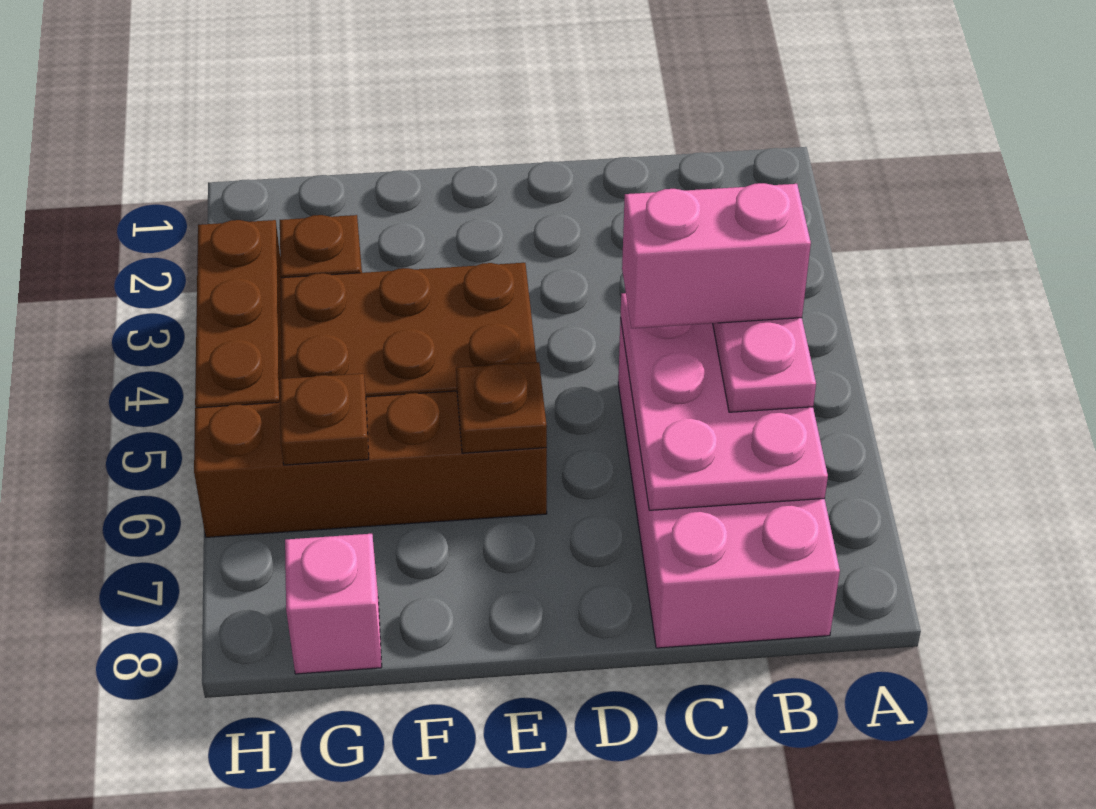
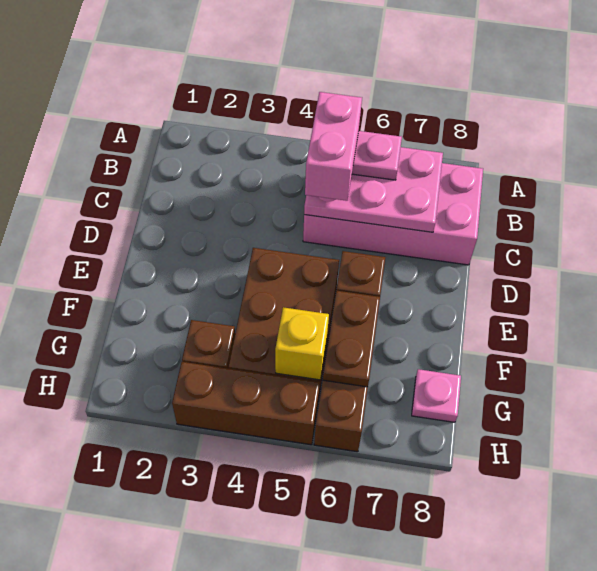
none -> yellow 1x1 brick [275,307,329,380]
brown 1x1 plate [280,374,369,465] -> brown 1x2 plate [323,291,380,387]
pink 1x1 brick [285,534,382,674] -> pink 1x1 plate [412,369,461,422]

